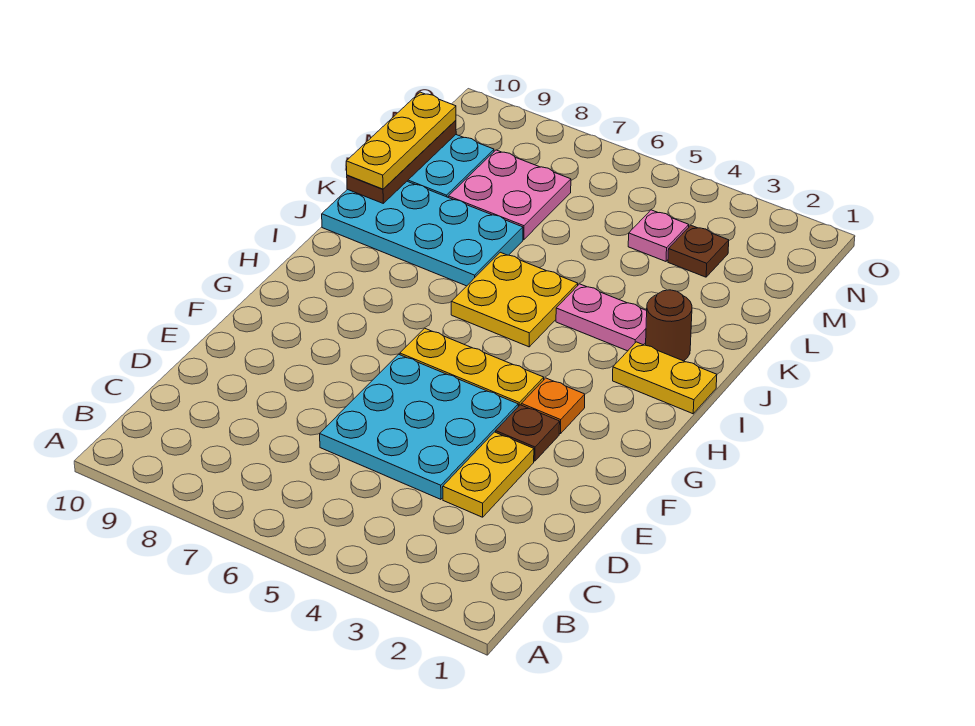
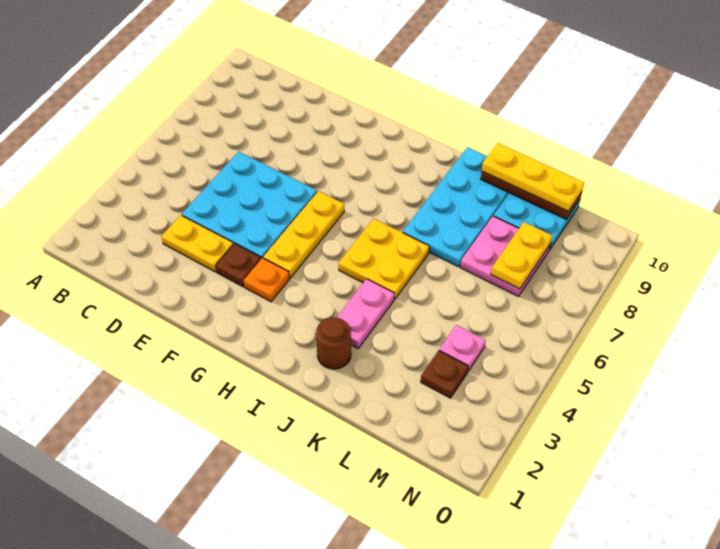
yellow 1x2 plate [613,342,717,414] -> yellow 1x2 plate moved to [491,222,552,289]

